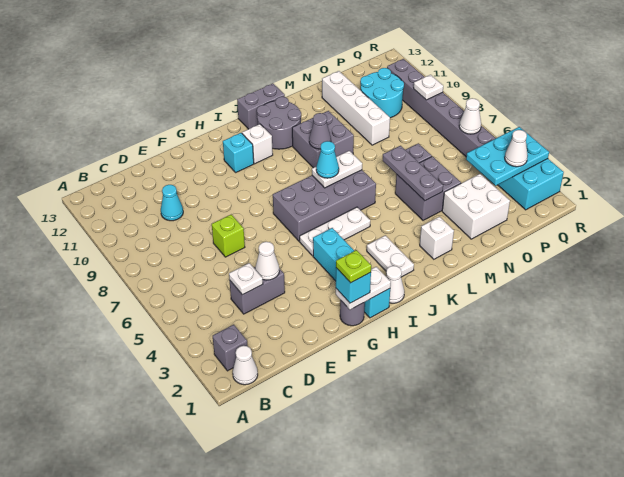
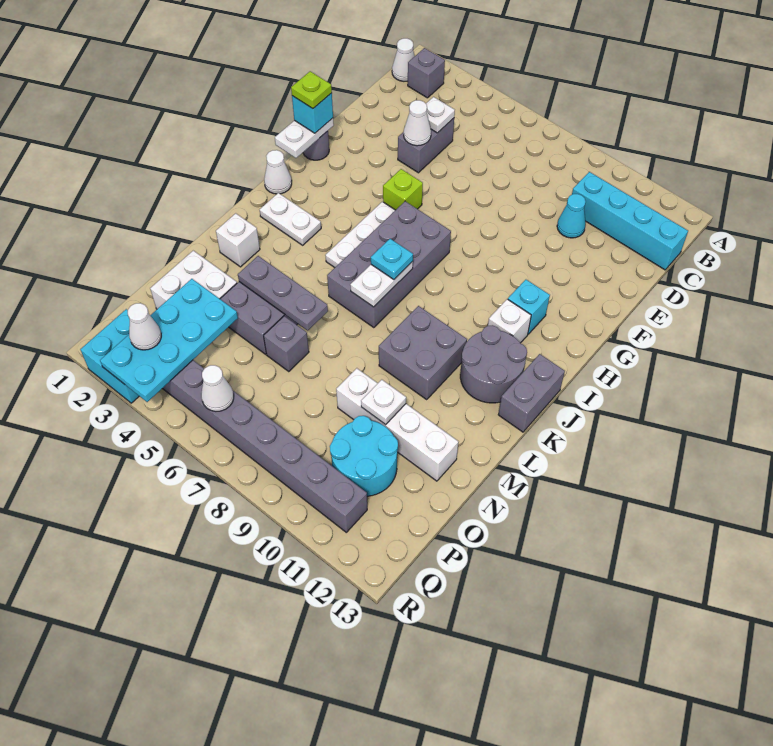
lime 1x1 brick [212,215,245,257] -> lime 1x1 brick moved to [383,169,423,210]
cyan 1x4 brick [313,228,390,318] -> cyan 1x4 brick moved to [572,172,688,270]
cyan 1x1 cone [316,141,339,178] -> cyan 1x1 plate [371,239,413,280]
grey 1x1 cone [309,113,331,149] -> none
cyan 2x3 plate [466,127,549,186] -> cyan 2x4 plate [100,279,238,402]
white 1x1 plate [414,75,443,100] -> white 1x1 plate moved to [361,380,406,425]

